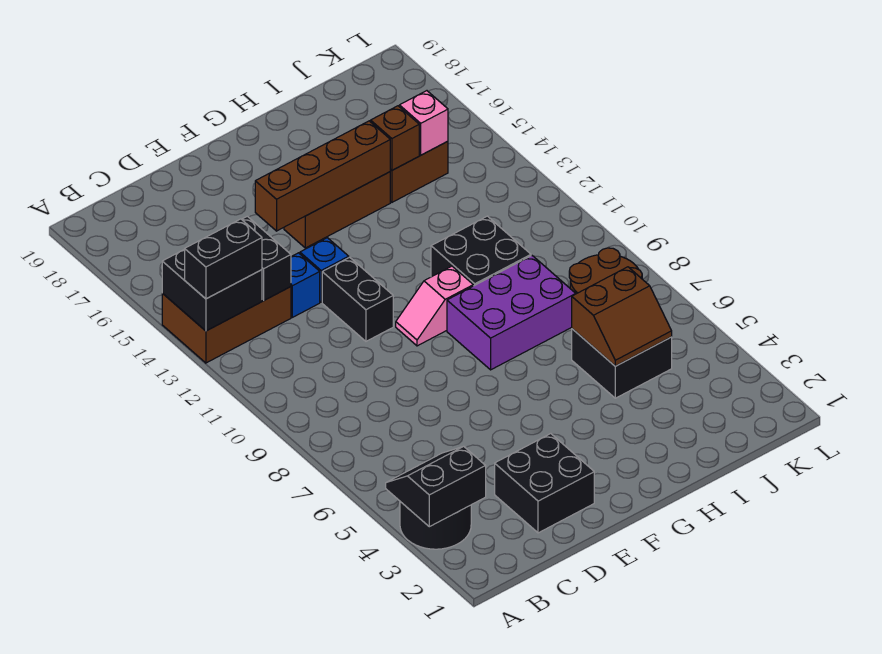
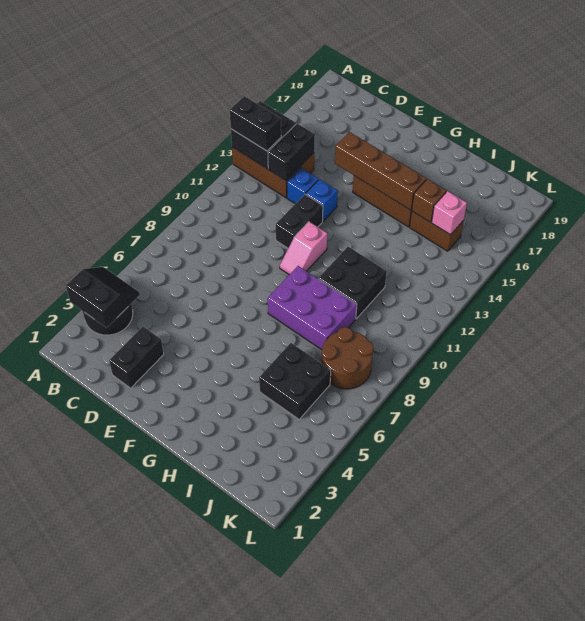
black 2x2 brick [495,434,594,533] -> black 1x2 brick [109,327,164,388]
pink 1x2 slope [396,266,473,346] -> pink 1x2 slope turned to [280,222,327,275]
brown 2x2 slope [572,267,672,366] -> none

